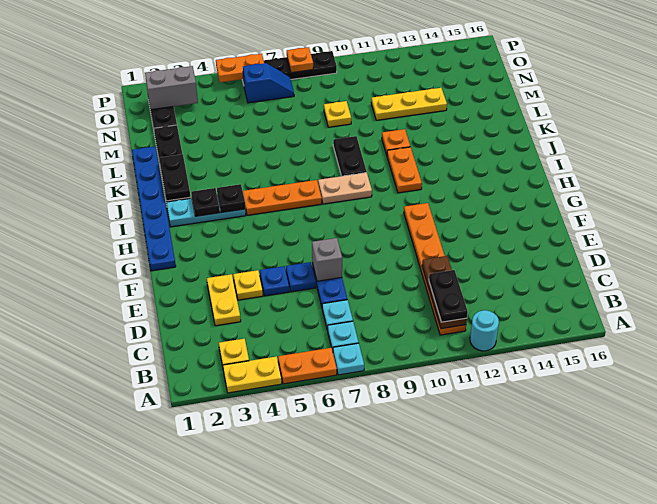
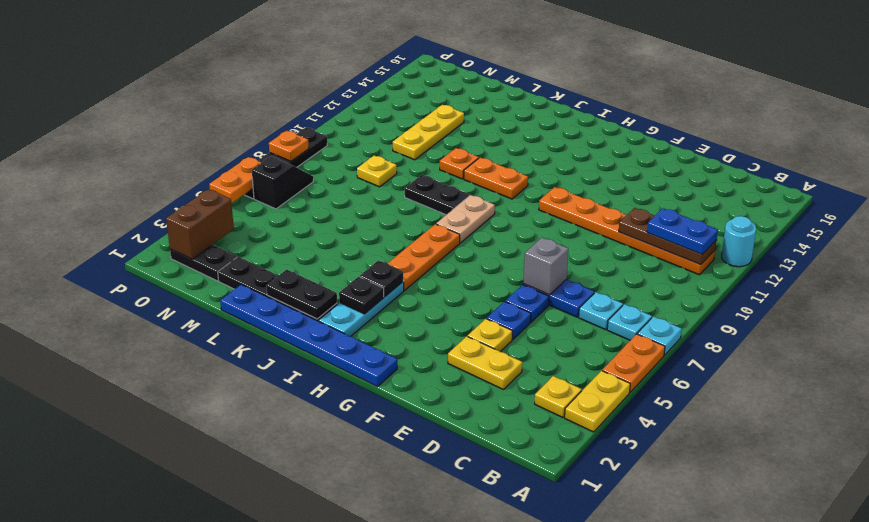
black 1x2 plate [429,270,468,322] -> blue 1x2 plate [647,208,718,254]
grey 1x2 brick [145,66,198,110] -> brown 1x2 brick [166,189,234,259]
blue 1x2 slope [243,63,294,103] -> black 1x2 slope [252,156,314,209]

